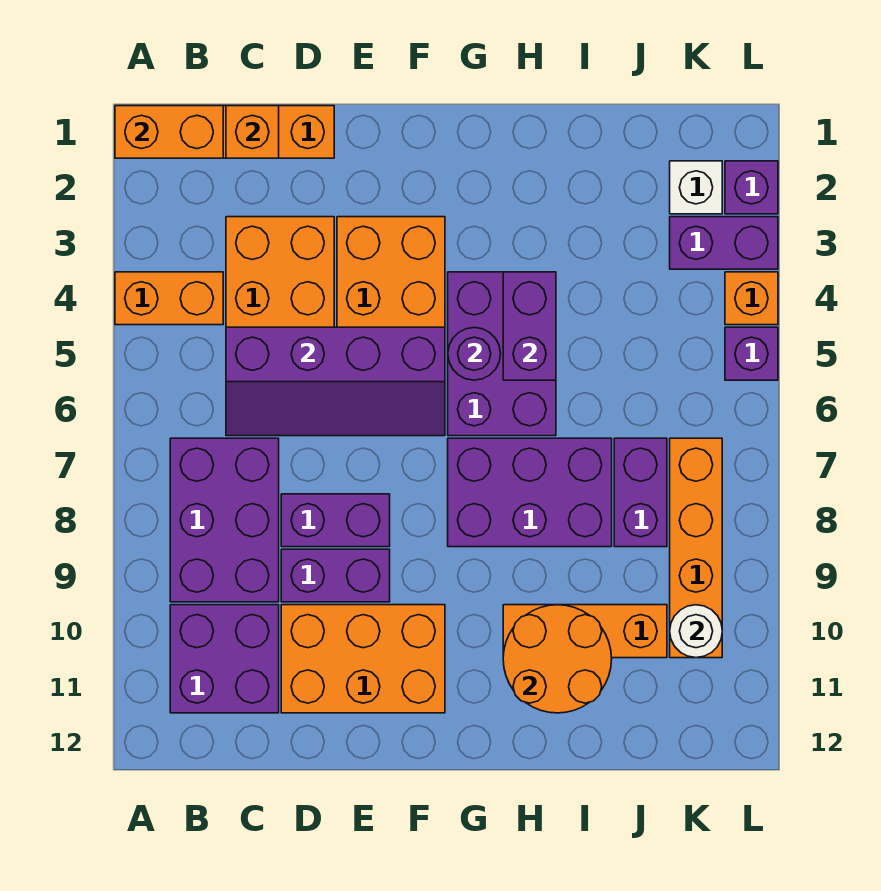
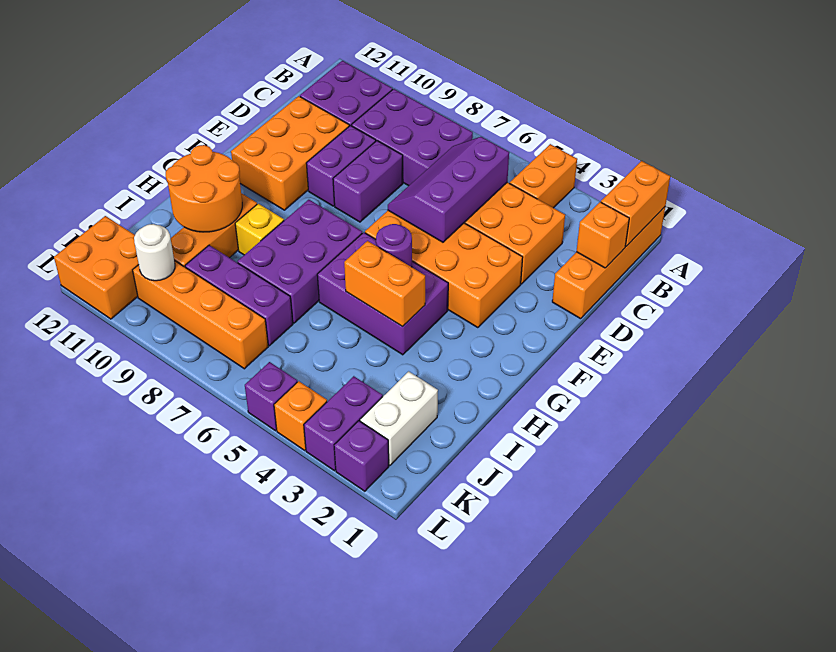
purple 2x4 slope [226,327,445,436] -> purple 2x3 slope [388,137,509,242]
purple 1x2 brick [503,272,556,380] -> orange 1x2 brick [344,241,425,327]
none -> yellow 1x1 brick [235,204,284,255]
purple 1x2 brick [614,438,667,547] -> purple 1x3 brick [185,245,293,346]
white 1x1 brick [670,161,722,214] -> white 1x2 brick [360,371,438,465]
none -> orange 2x2 brick [54,216,139,319]

